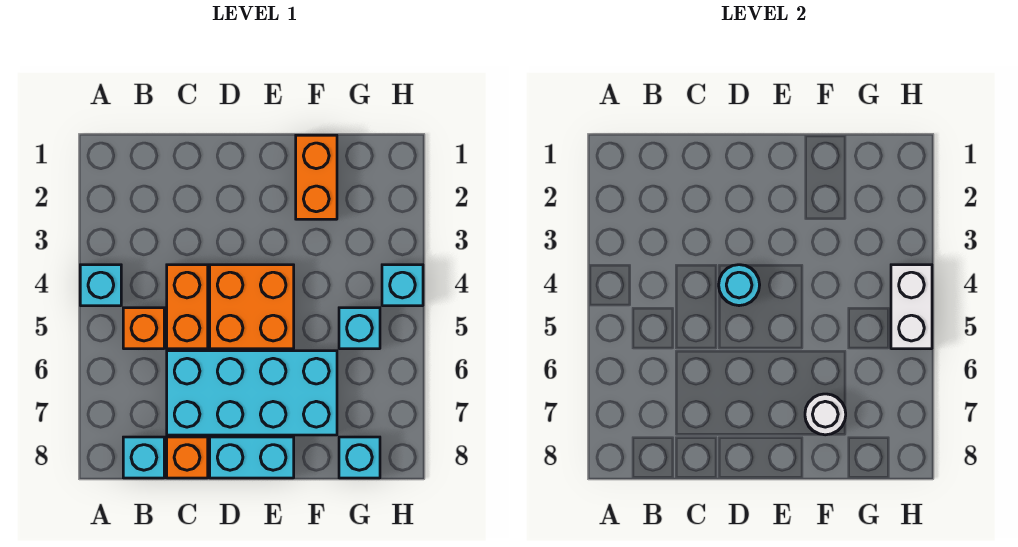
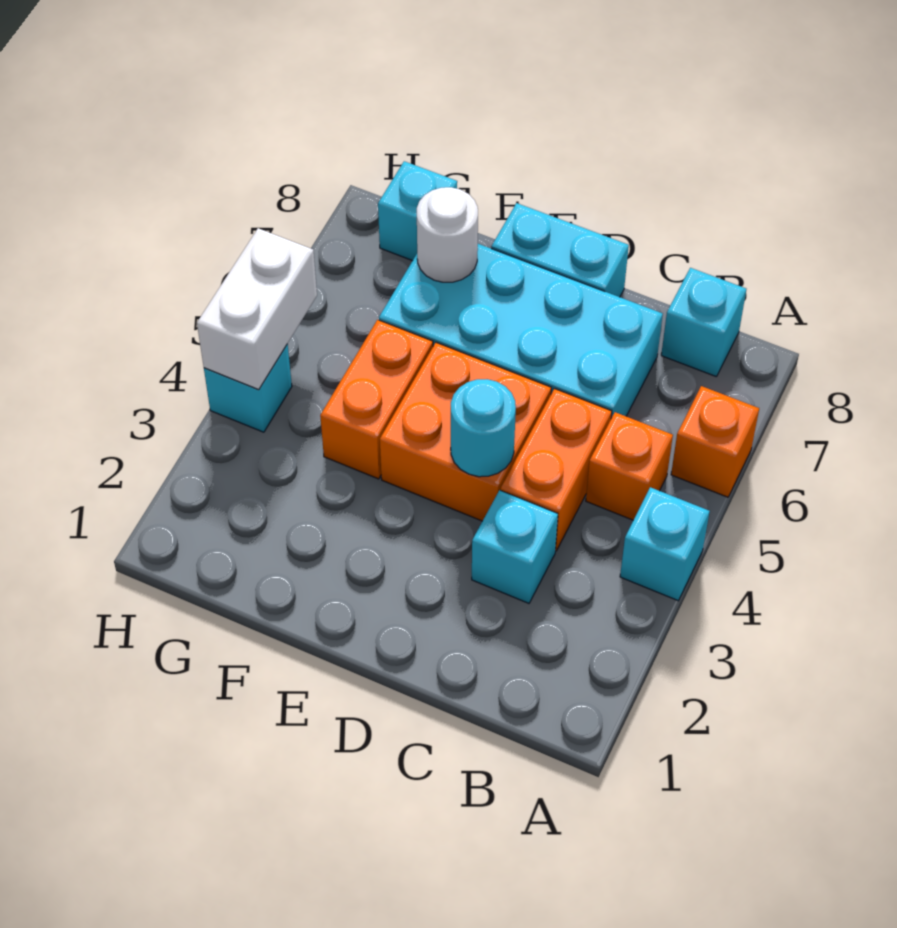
orange 1x1 brick [167,437,208,478] -> orange 1x1 brick moved to [671,386,759,497]
orange 1x2 brick [296,135,337,219] -> orange 1x2 brick moved to [320,320,433,479]
cyan 1x1 brick [339,308,380,349] -> cyan 1x1 brick moved to [472,490,558,603]

